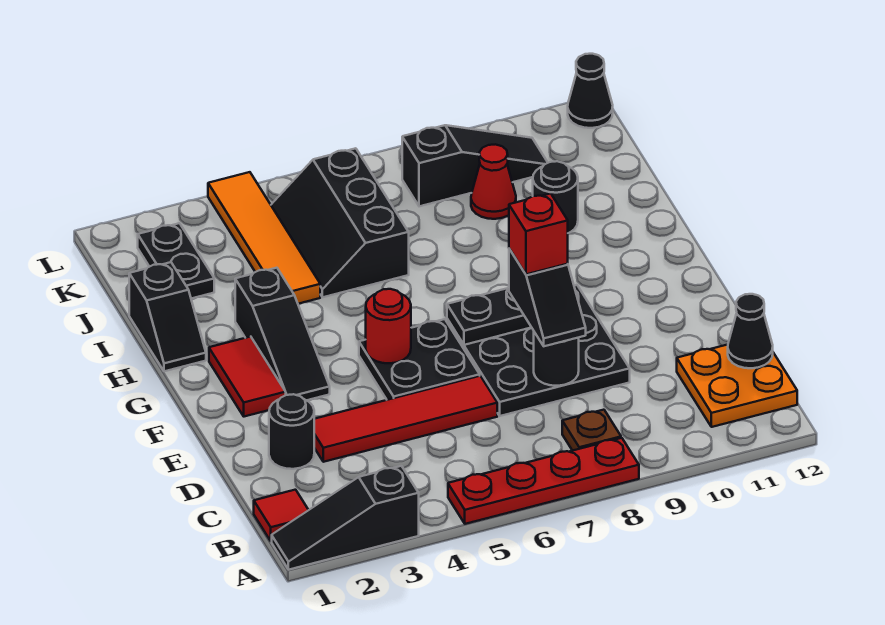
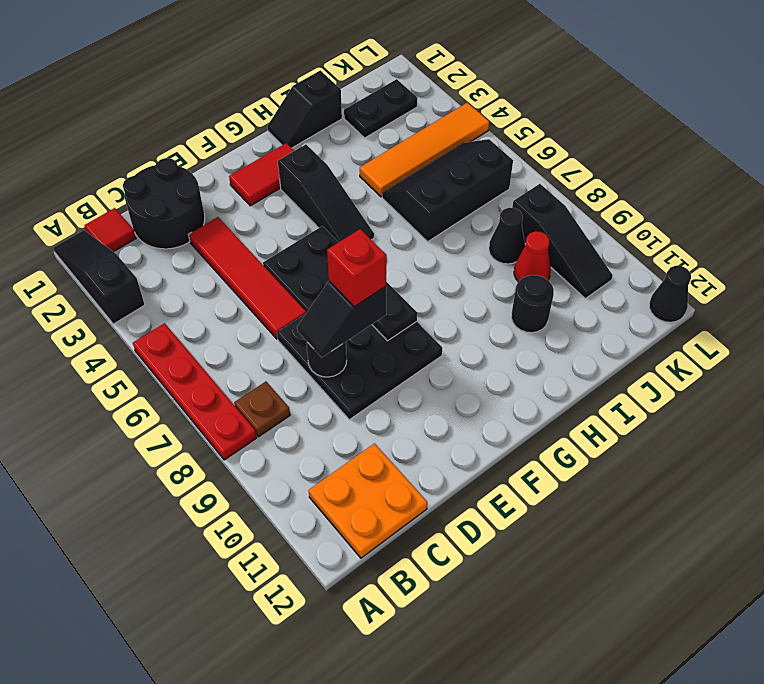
black 1x1 cone [728,294,773,368] -> black 1x1 cone moved to [489,208,525,264]
black 1x1 round brick [269,394,314,469] -> black 2x2 round brick [123,158,205,249]
black 1x3 slope [235,268,330,400] -> black 1x3 slope turned to [278,144,374,242]
red 1x1 round brick [366,289,411,363] -> none

